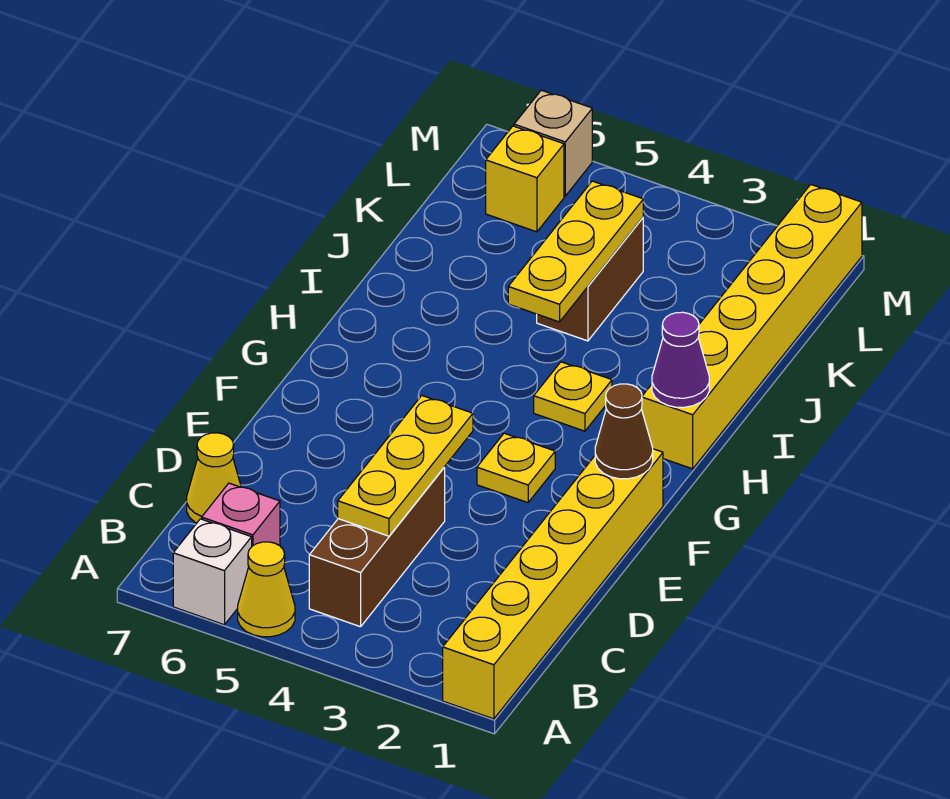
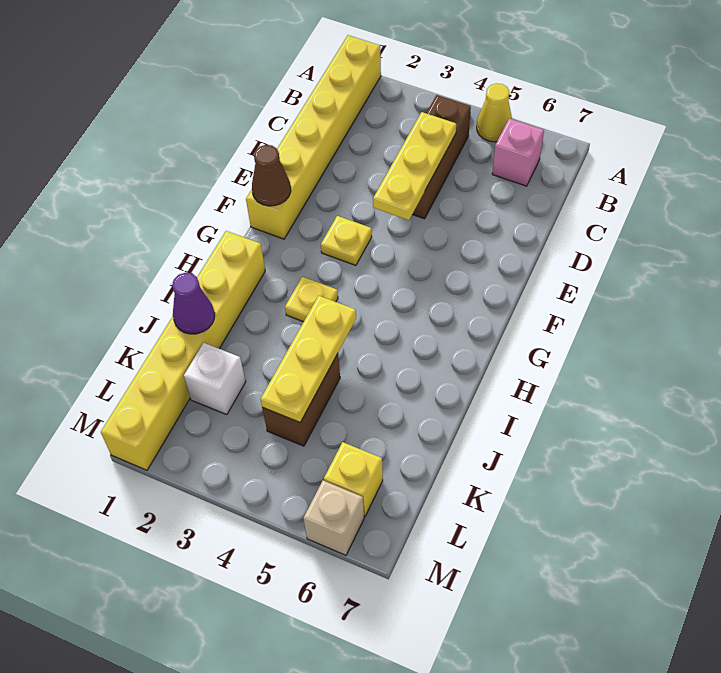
white 1x1 brick [173,519,252,625] -> white 1x1 brick moved to [184,343,246,415]
yellow 1x1 cone [187,433,241,523] -> none
purple 1x1 cone [652,312,709,407] -> purple 1x1 cone moved to [172,273,215,334]

